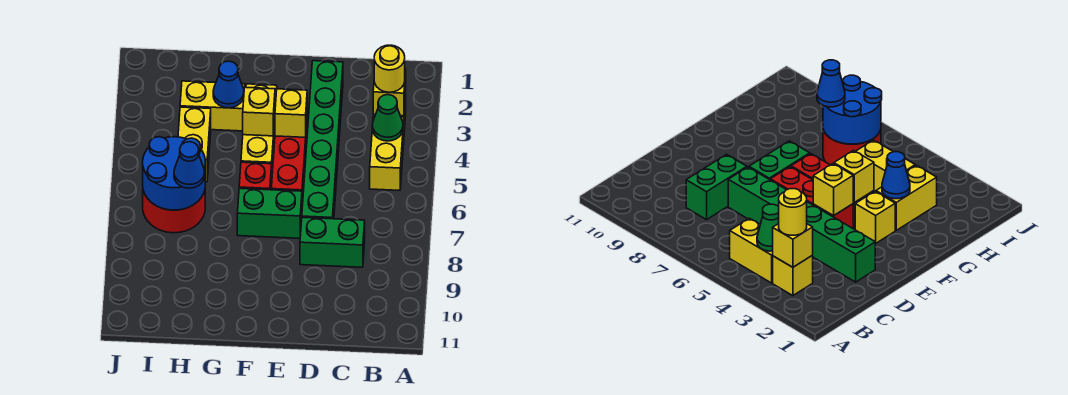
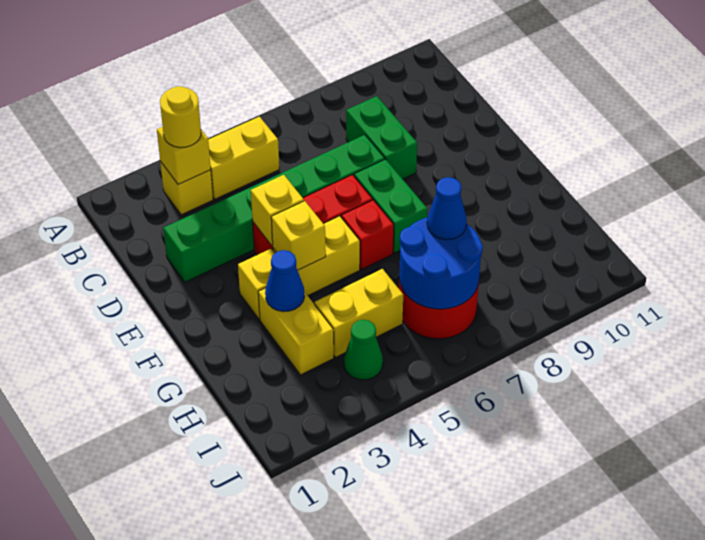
green 1x1 cone [372,95,403,141] -> green 1x1 cone moved to [344,320,383,380]

